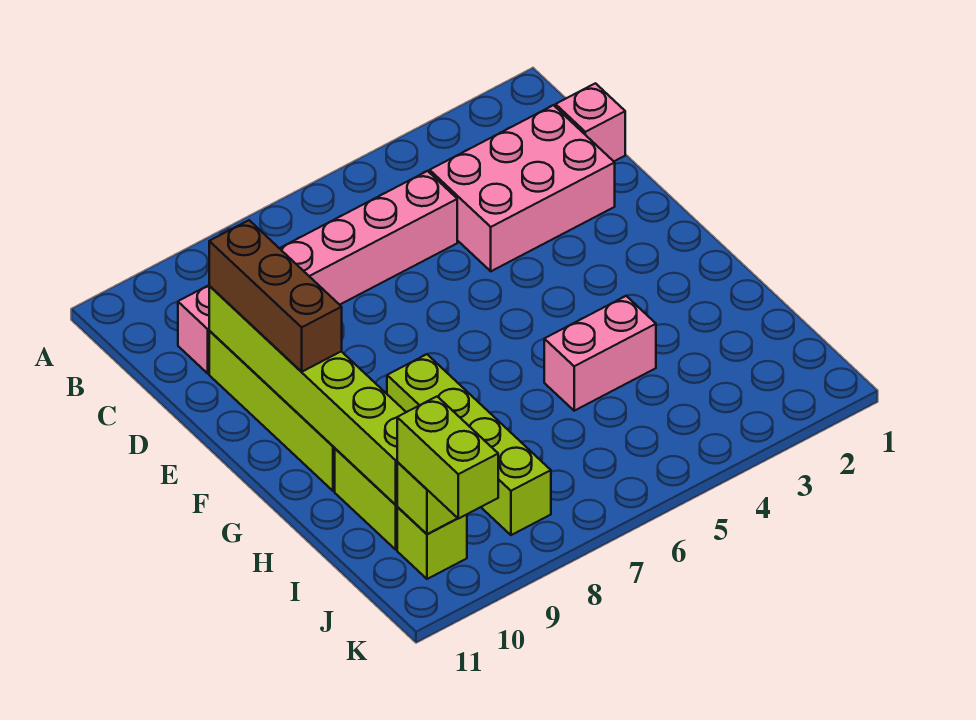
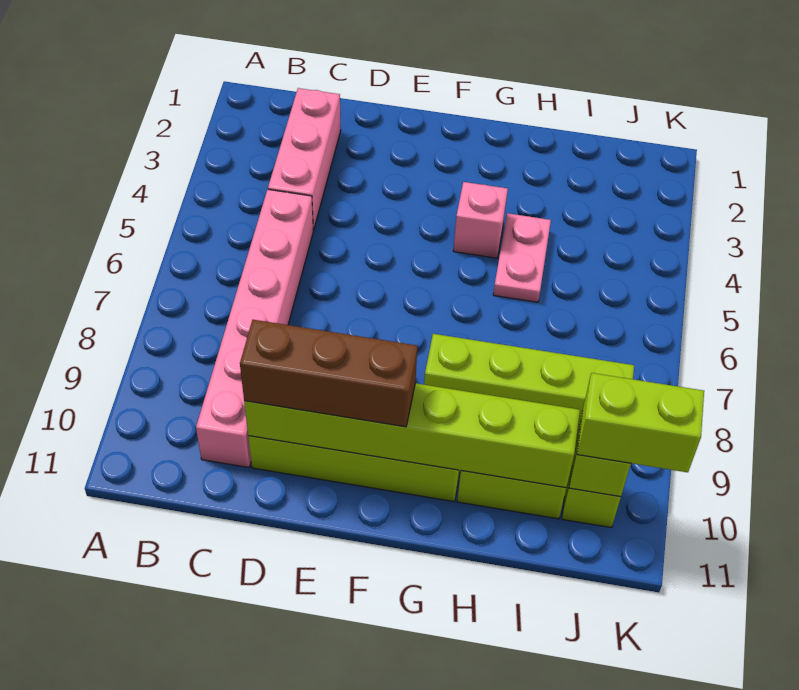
pink 1x1 brick [556,83,625,161] -> pink 1x1 brick moved to [453,182,508,258]
pink 2x3 brick [430,105,615,271] -> pink 1x3 brick [268,88,341,230]
pink 1x2 brick [544,296,656,411] -> pink 1x2 plate [493,213,551,302]

